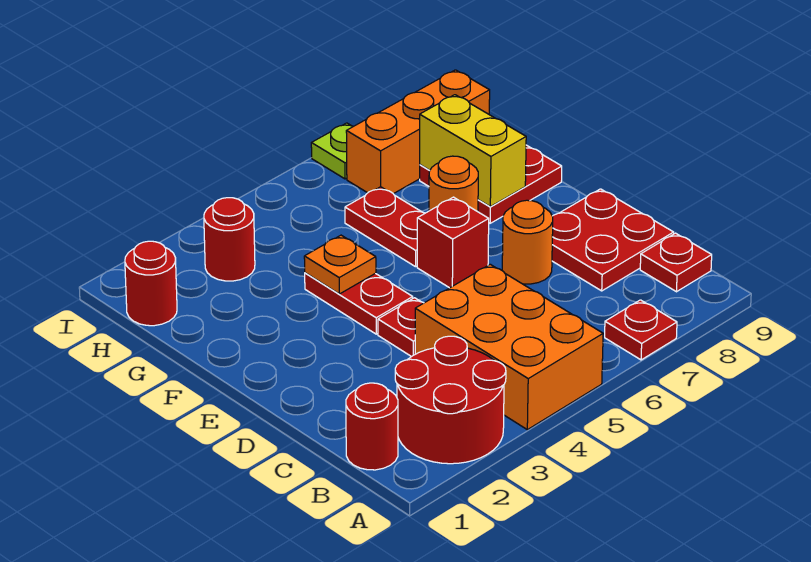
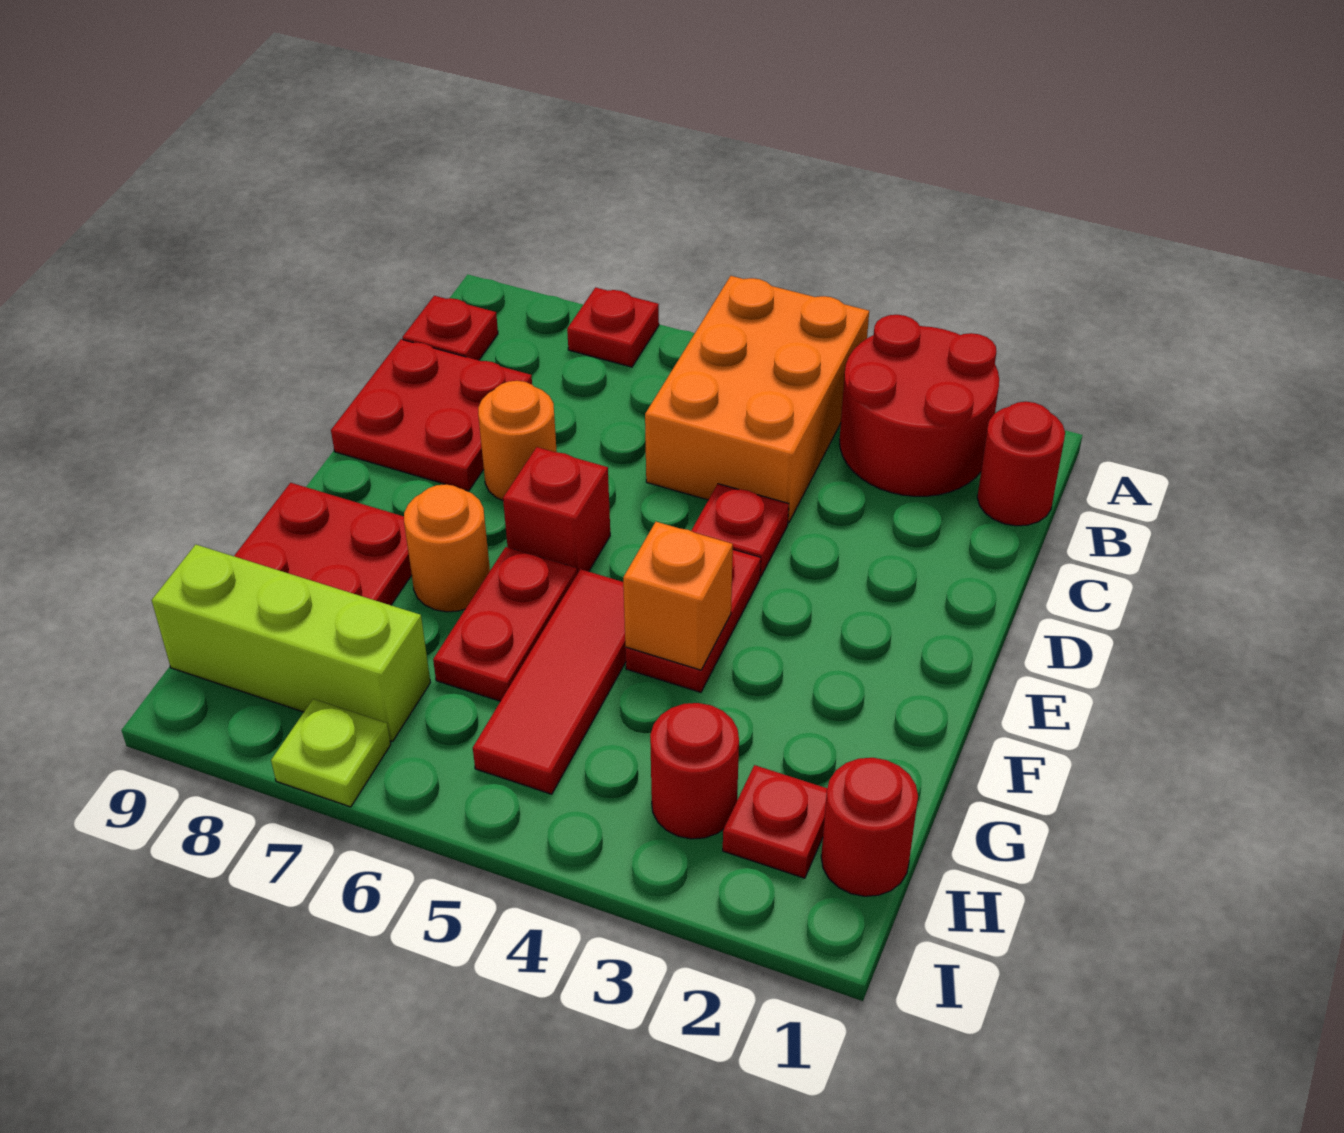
orange 1x1 plate [304,235,376,294] -> orange 1x1 brick [623,522,733,670]
none -> red 1x3 tile [473,569,626,794]
yellow 1x2 brick [420,95,526,207] -> none
none -> red 1x1 plate [723,765,827,878]
orange 1x3 brick [346,70,490,194] -> lime 1x3 brick [152,545,431,741]

